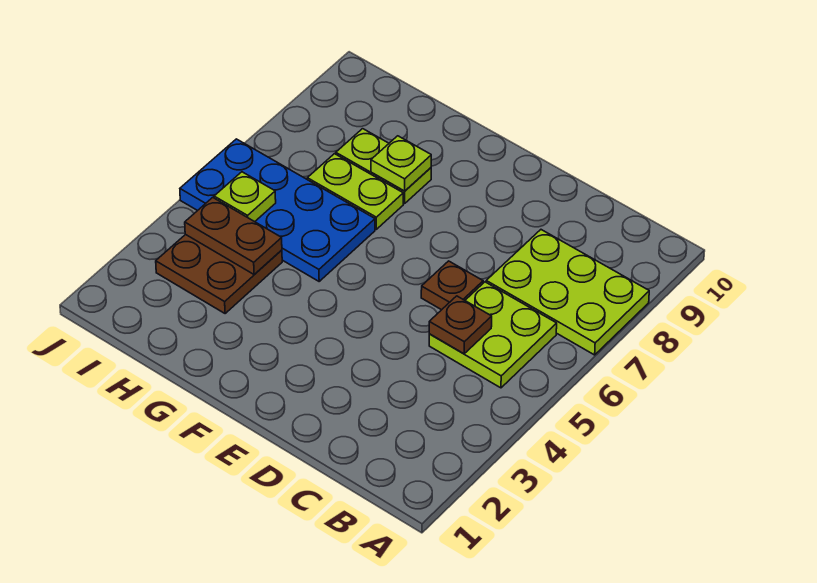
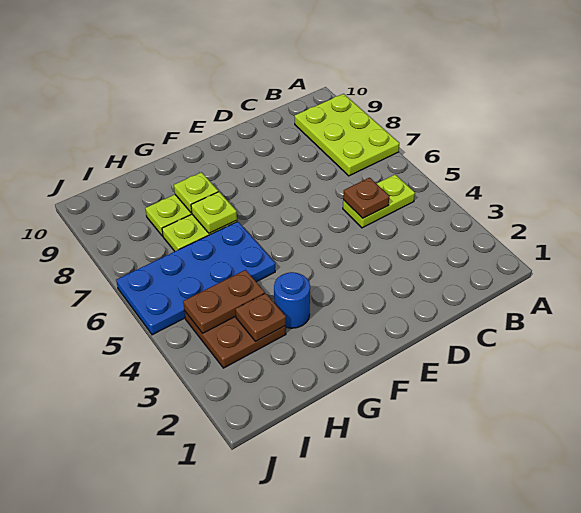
lime 2x3 plate [486,230,649,355] -> lime 2x3 plate turned to [295,94,399,176]
lime 2x2 plate [429,282,557,388] -> lime 1x2 plate [343,175,415,228]
brown 1x1 plate [421,261,483,310] -> brown 1x1 plate moved to [235,293,286,341]
none -> blue 1x1 round brick [274,272,310,328]
lime 1x1 plate [214,172,276,222] -> lime 1x1 plate moved to [191,192,237,233]

